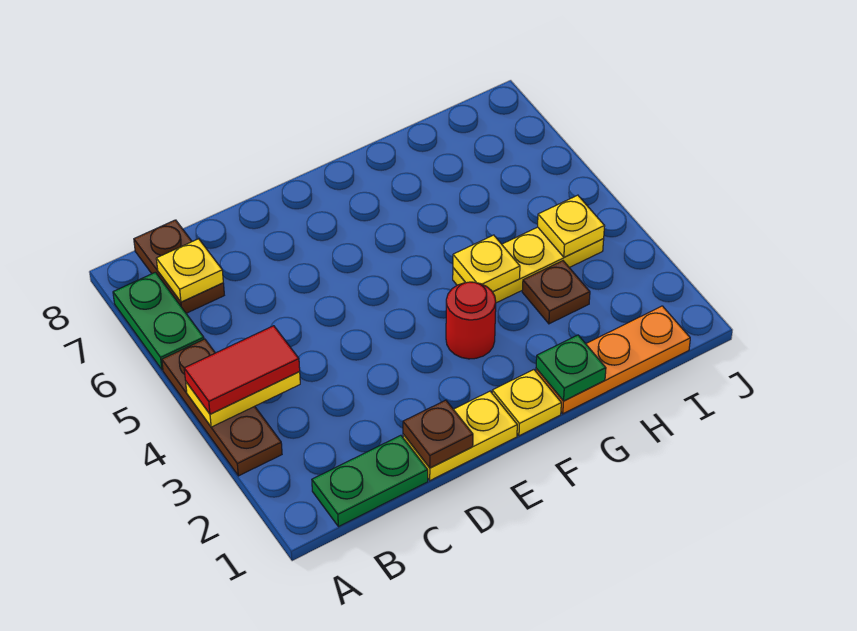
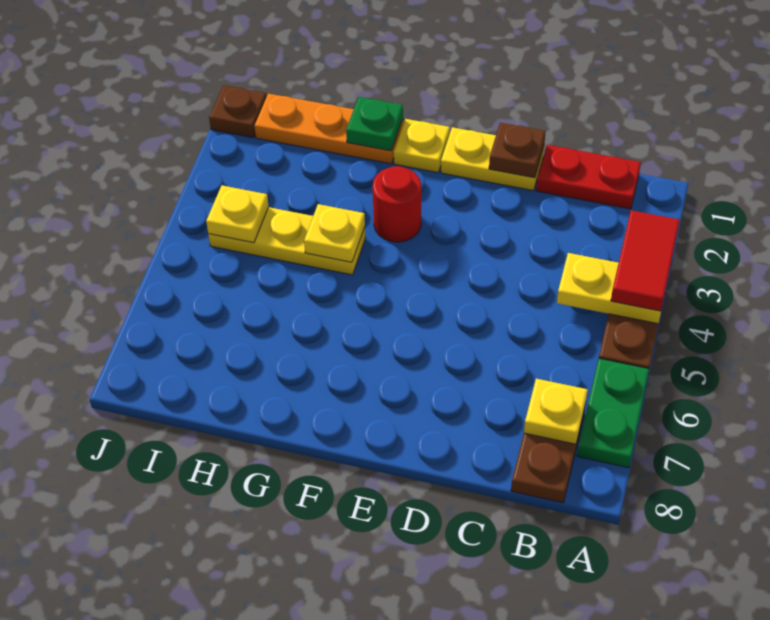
red 1x2 tile [184,326,300,414] -> red 1x2 tile turned to [611,210,680,311]
green 1x2 plate [312,435,428,527] -> red 1x2 plate [536,145,641,209]
brown 1x1 plate [522,261,590,324] -> brown 1x1 plate moved to [209,85,266,138]

